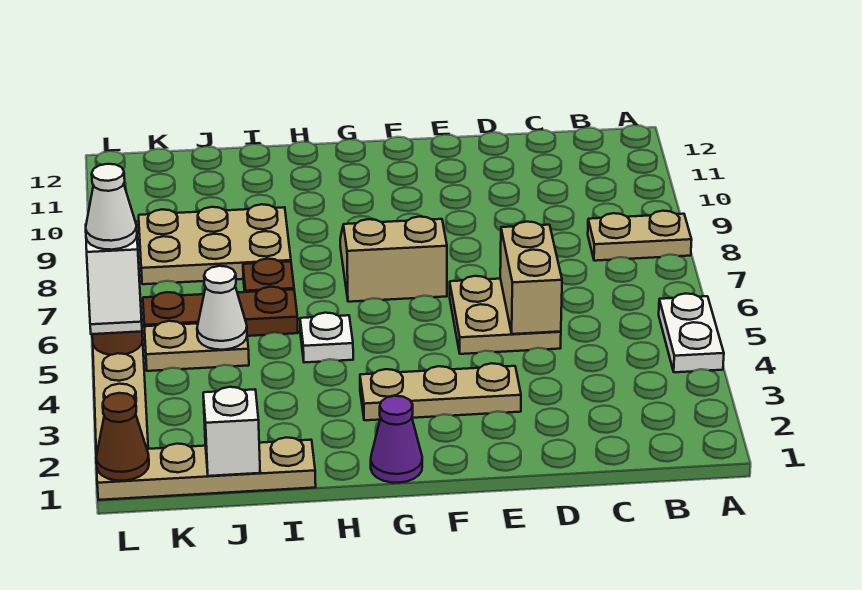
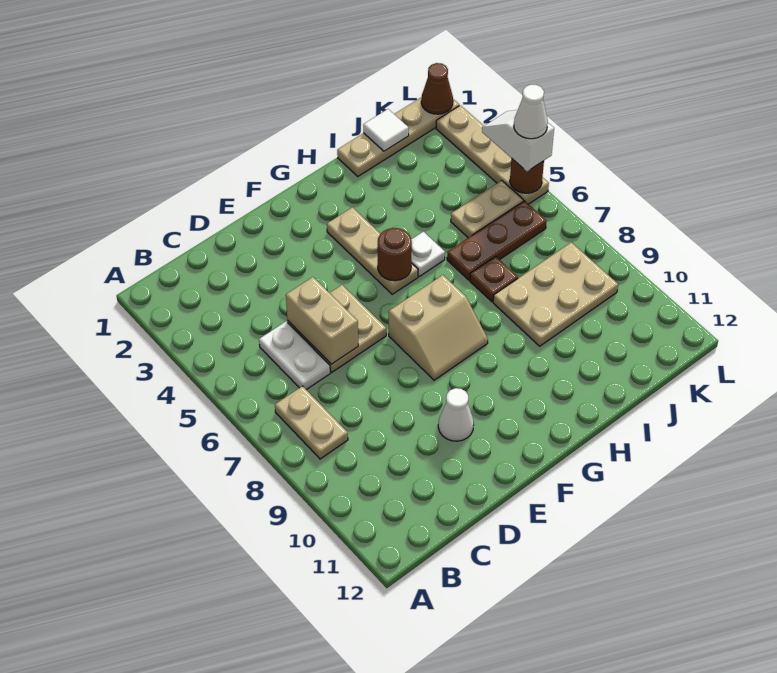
white 1x2 plate [659,294,724,372] -> white 1x2 plate moved to [259,322,330,390]
tan 1x2 plate [588,211,692,261] -> tan 1x2 plate turned to [275,386,348,459]
tan 1x3 plate [360,363,521,420] -> tan 1x3 plate turned to [327,207,418,294]
purple 1x1 cone [371,396,422,483] -> none
none -> brown 1x1 round brick [378,228,412,281]
white 1x1 brick [203,387,260,476] -> white 1x1 tile [363,109,409,151]
white 1x1 cone [197,266,247,350] -> white 1x1 cone moved to [438,388,474,441]

